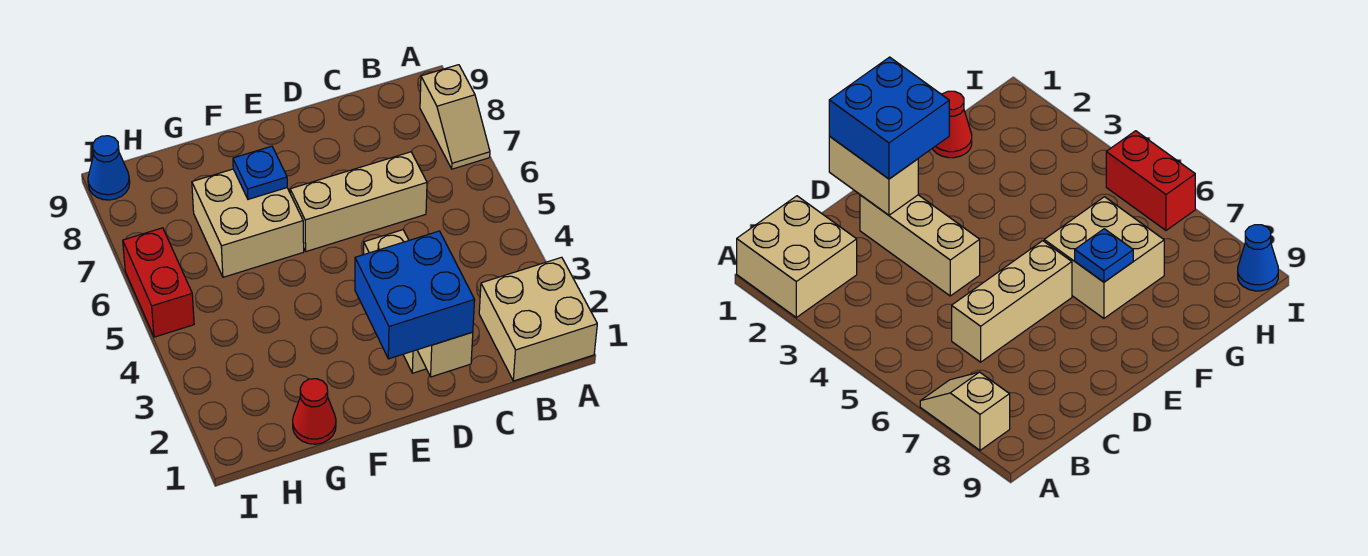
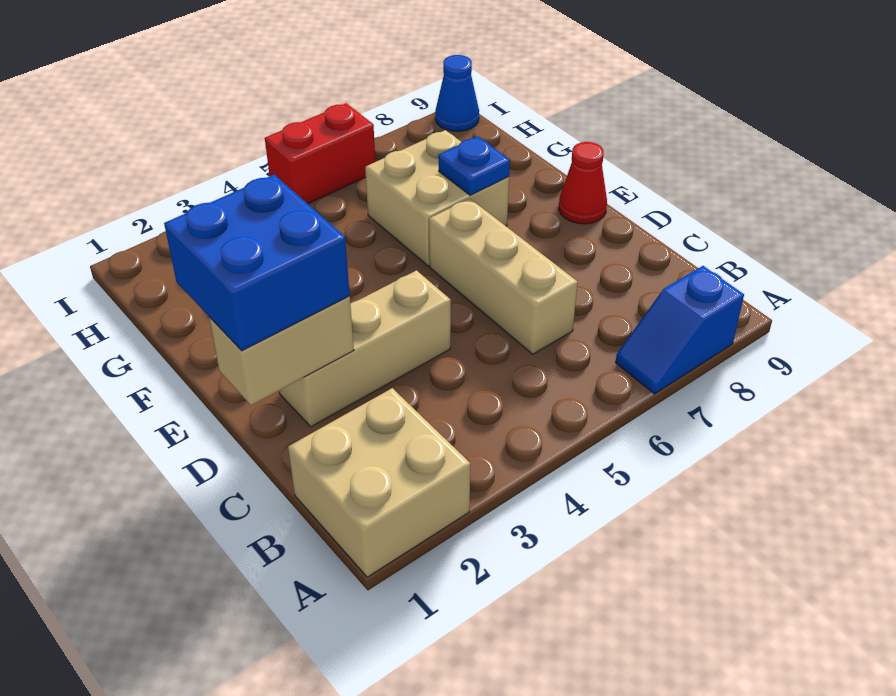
tan 1x2 slope [420,65,490,169] -> blue 1x2 slope [616,266,744,394]
red 1x1 cone [293,379,336,444] -> red 1x1 cone moved to [559,142,607,224]

